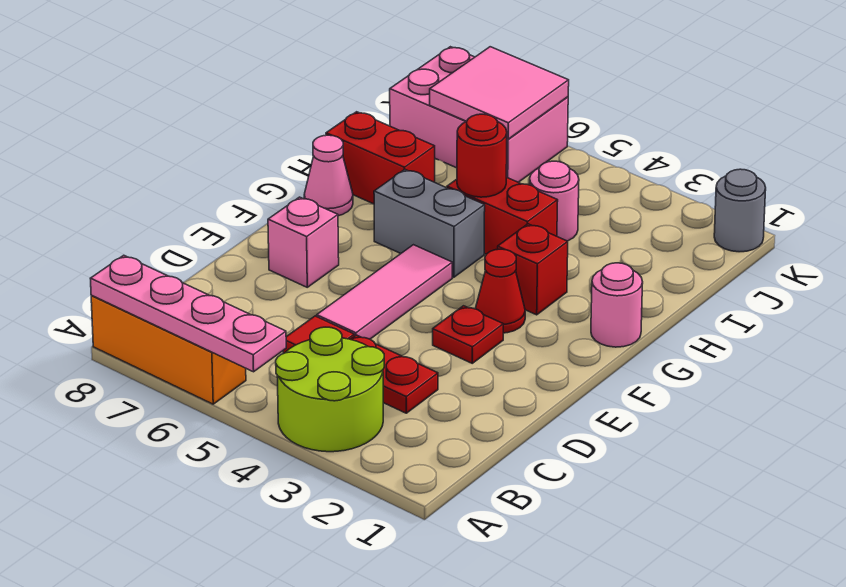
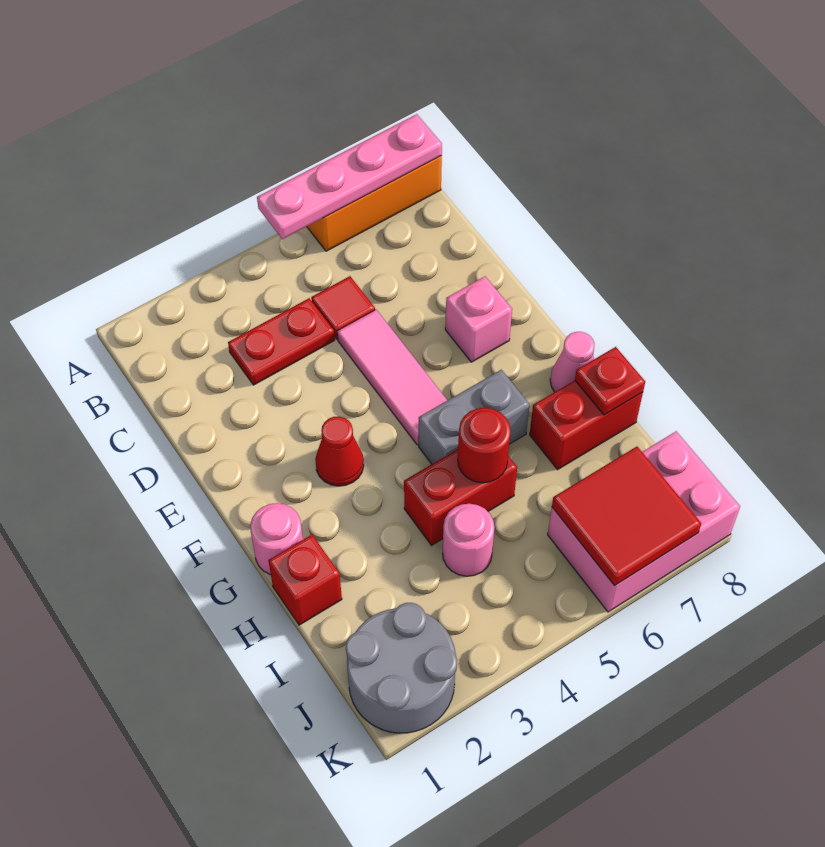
lime 2x2 round brick [276,327,384,452] -> none
red 1x1 plate [433,306,503,363] -> red 1x1 plate moved to [575,347,645,415]
red 1x1 brick [498,224,568,315] -> red 1x1 brick moved to [268,535,342,625]
pink 2x2 tile [430,47,569,139] -> red 2x2 tile [552,447,701,586]
grey 1x1 round brick [714,169,766,252] -> grey 2x2 round brick [346,603,457,733]

